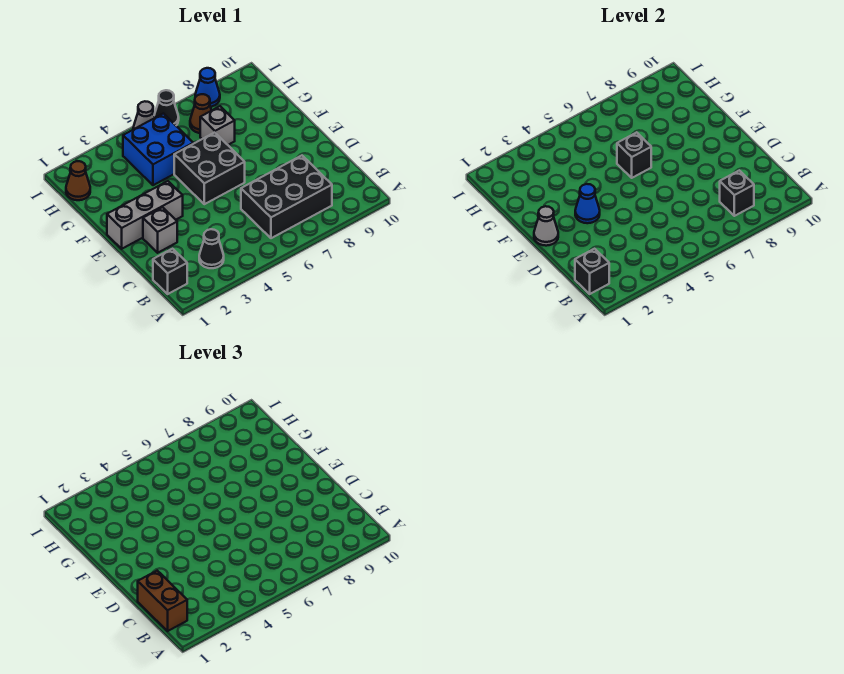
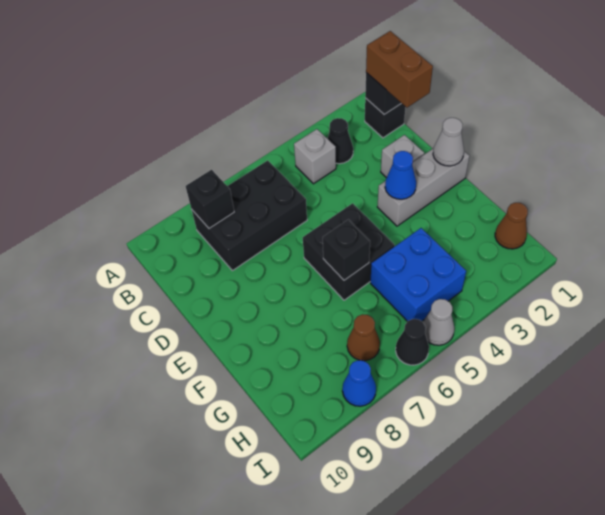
grey 1x1 brick [200,106,235,145] -> grey 1x1 brick moved to [294,129,336,184]

